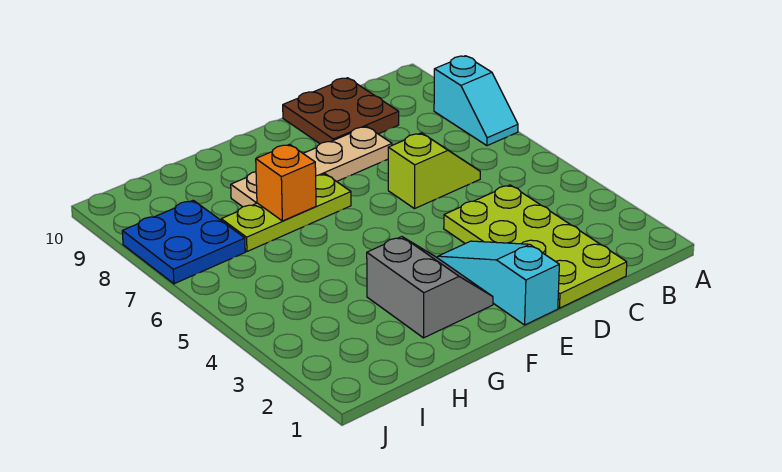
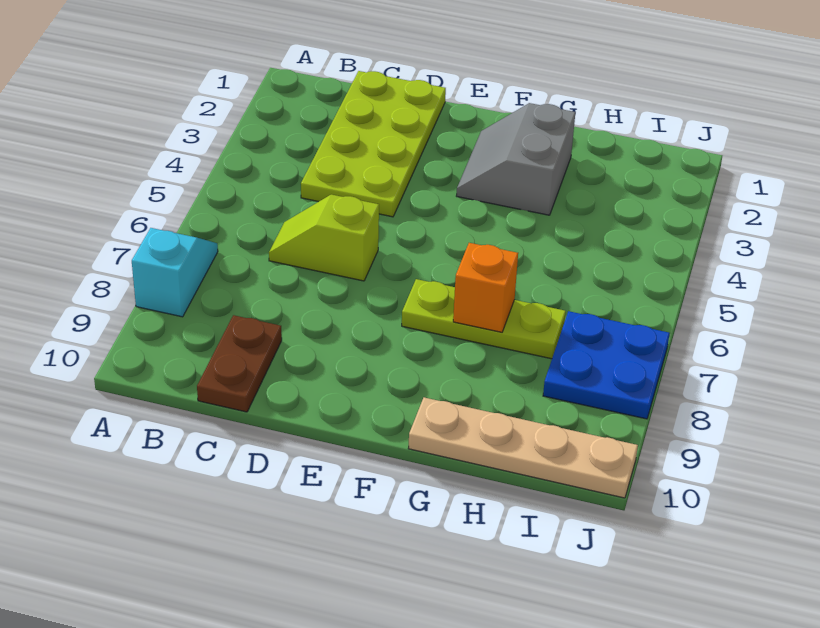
brown 2x2 plate [283,78,399,144] -> brown 1x2 plate [197,315,282,412]
tan 1x4 plate [231,126,392,207] -> tan 1x4 plate moved to [408,397,638,498]
cyan 1x3 slope [438,241,559,325] -> none

